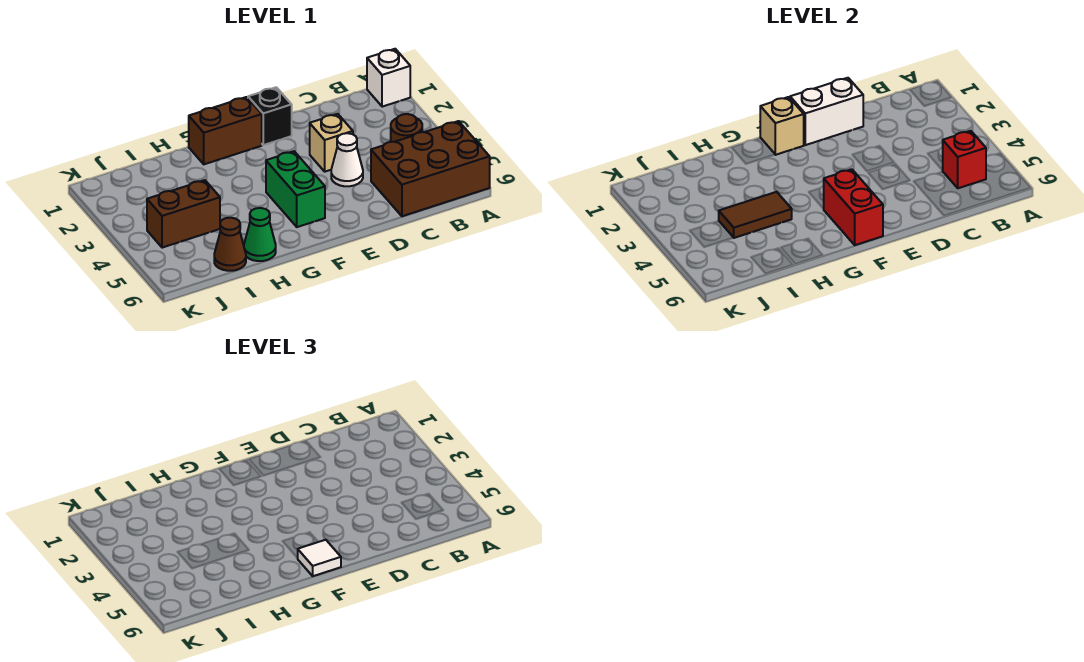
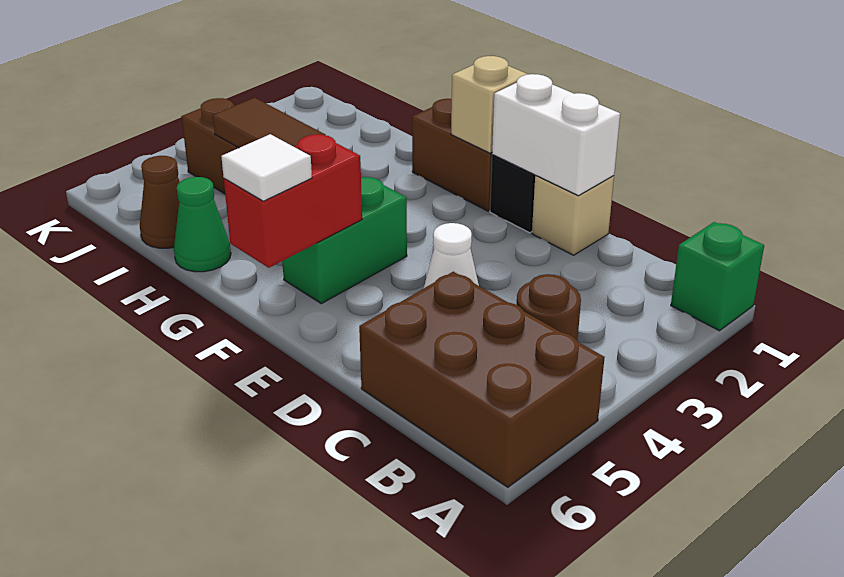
white 1x1 brick [367,49,410,107] -> green 1x1 brick [671,222,764,331]
red 1x1 brick [943,131,986,188] -> none
tan 1x1 brick [310,114,353,172] -> tan 1x1 brick moved to [532,176,614,255]

